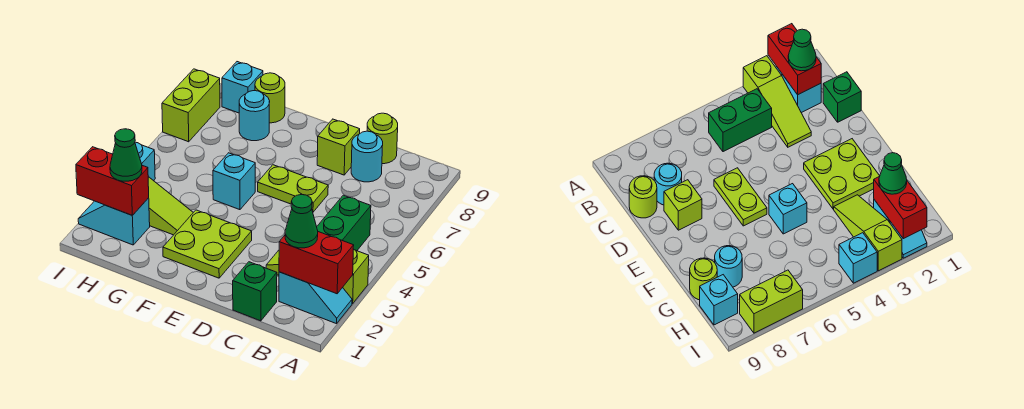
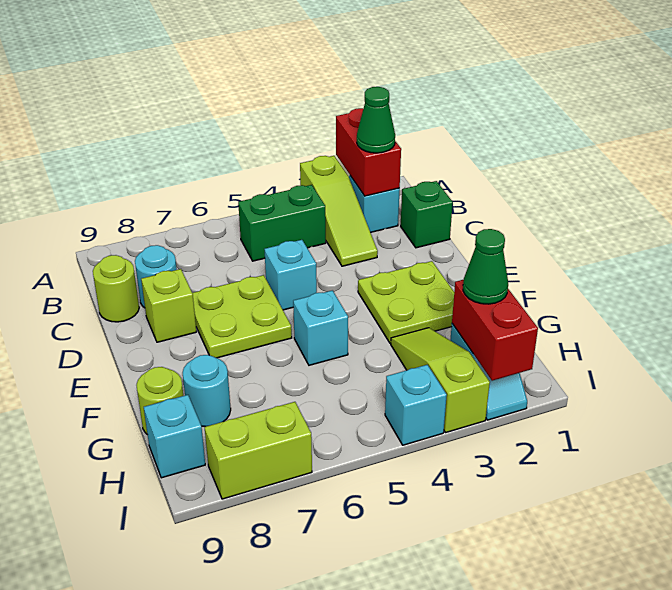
none -> cyan 1x1 brick [265,240,317,310]
lime 1x2 plate [258,165,328,212] -> lime 2x2 plate [193,275,292,358]

